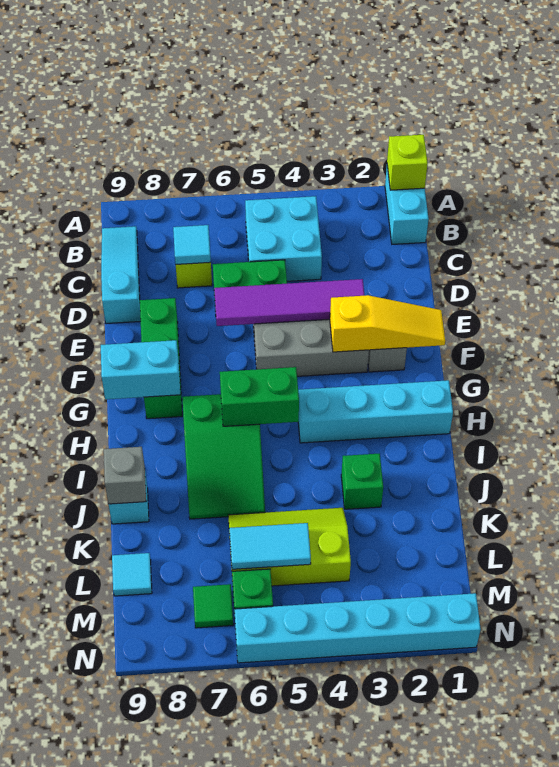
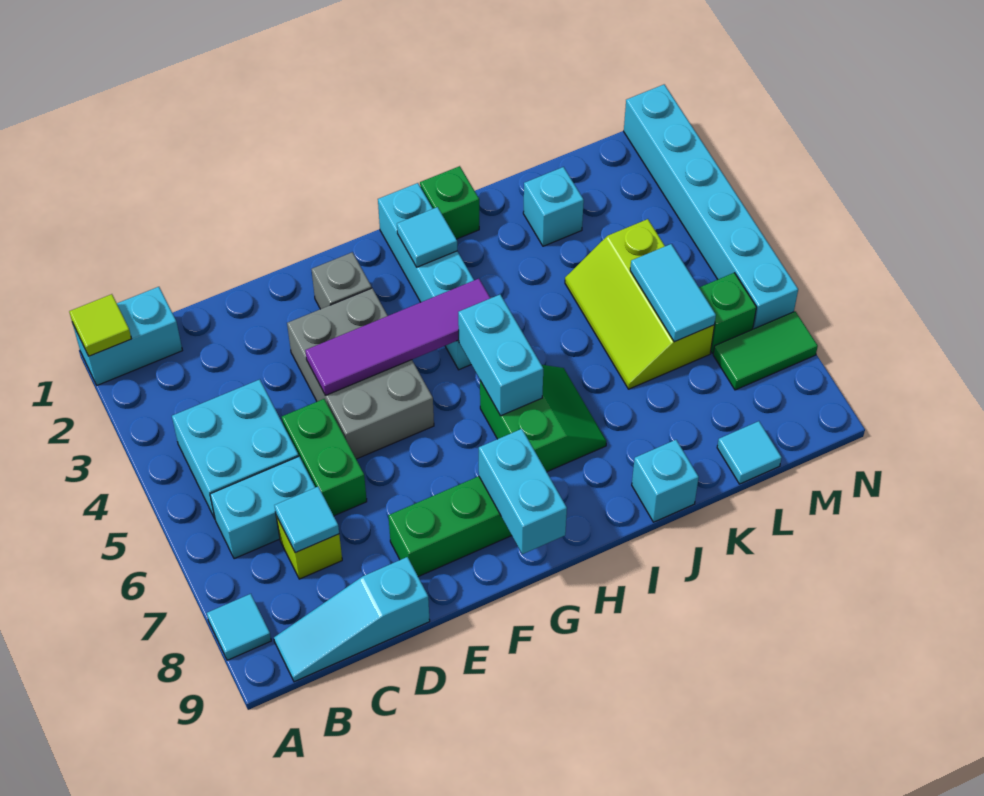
lime 1x1 brick [387,135,428,190] -> lime 1x1 tile [69,294,131,356]
none -> cyan 1x1 tile [207,594,271,660]
none -> cyan 1x2 brick [210,457,315,559]
purple 1x4 tile [214,279,365,326] -> purple 1x4 tile turned to [305,279,490,395]
yellow 1x3 slope [330,295,445,352] -> none
none -> cyan 1x1 tile [397,207,457,267]
green 1x2 brick [220,367,299,426] -> cyan 1x2 brick [458,295,543,416]
green 2x3 slope [182,394,265,519] -> green 2x2 slope [480,365,607,472]
green 1x1 brick [341,454,383,509] -> green 1x1 brick moved to [420,166,479,239]
grey 1x1 brick [104,447,146,504] -> none
none -> cyan 1x1 brick [523,167,584,246]
green 1x1 tile [193,584,233,628] -> green 1x2 tile [713,311,818,390]

